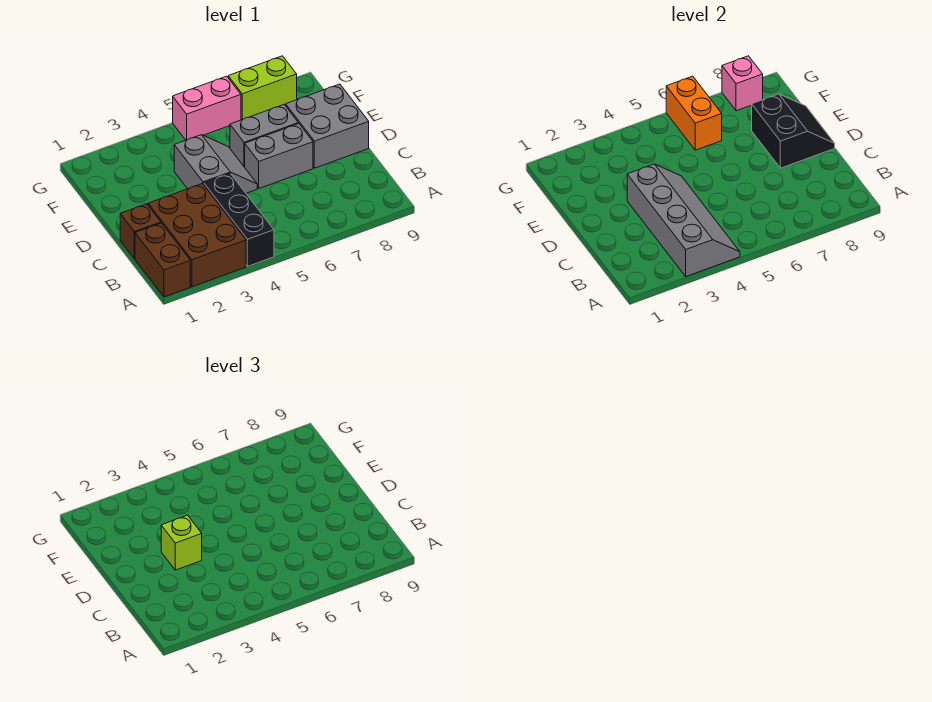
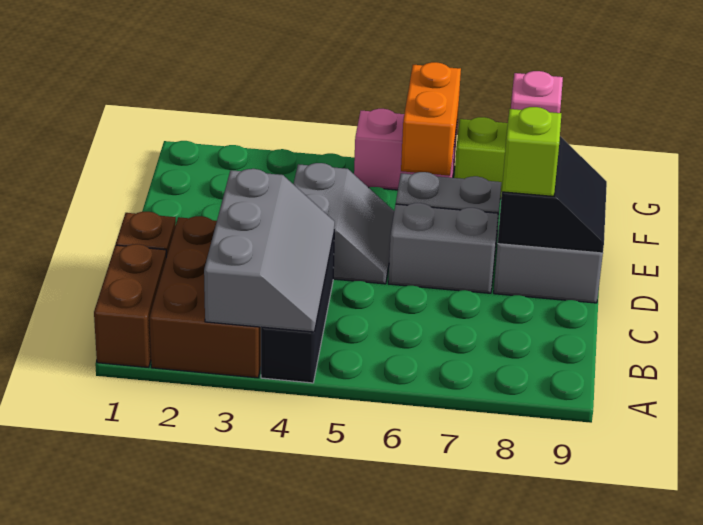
grey 2x4 slope [627,164,740,276] -> grey 2x3 slope [204,169,335,332]
lime 1x1 brick [161,515,202,570] -> lime 1x1 brick moved to [502,107,561,196]

